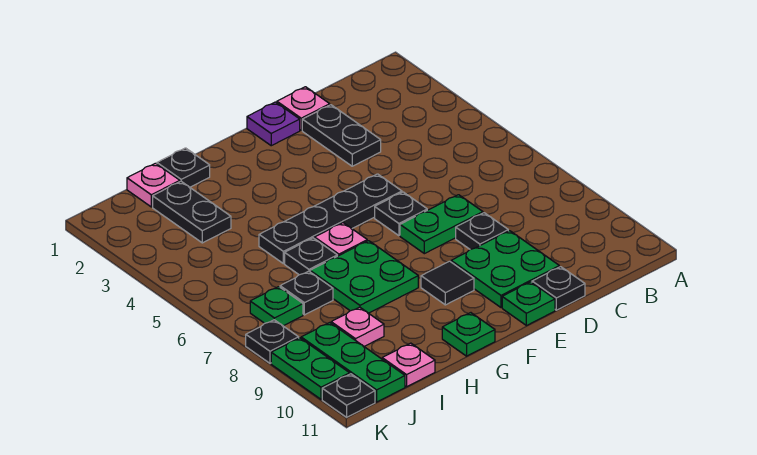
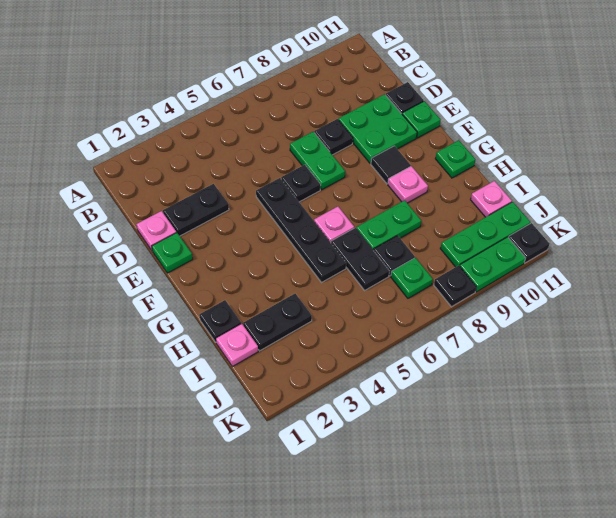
purple 1x1 plate [247,102,300,146] -> green 1x1 plate [152,233,193,273]
green 2x2 plate [310,241,418,313] -> green 1x2 plate [356,200,421,251]
black 1x1 plate [285,238,337,275] -> black 1x2 plate [331,228,389,290]
pink 1x1 plate [331,307,384,346] -> pink 1x1 plate moved to [388,166,428,203]

